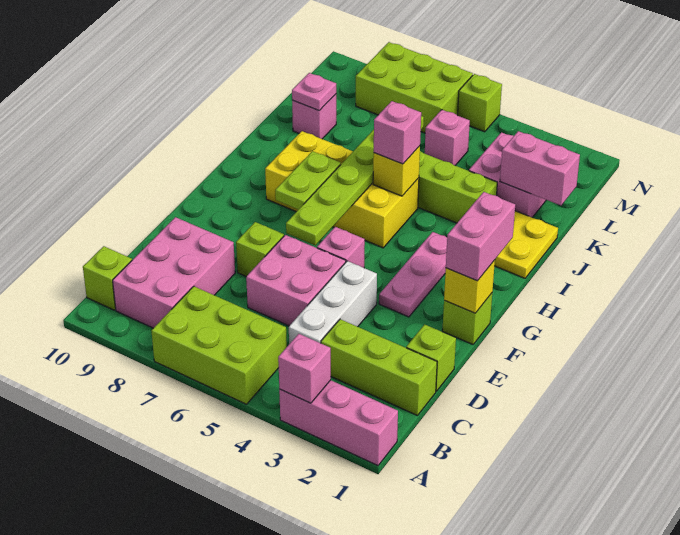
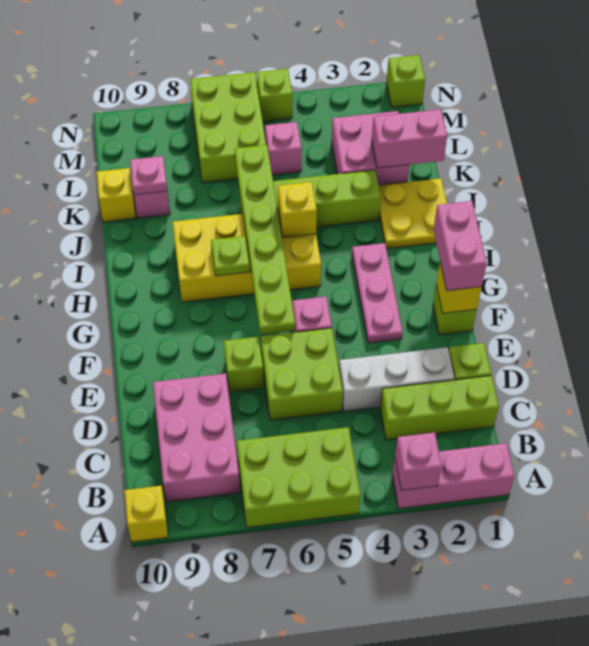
none -> yellow 1x1 brick [124,486,168,542]
lime 1x1 brick [83,246,132,310] -> lime 1x1 brick moved to [386,55,425,107]
white 1x3 brick [289,261,377,344] -> white 1x3 brick turned to [339,347,454,411]
pink 2x2 brick [246,235,346,326] -> lime 2x2 brick [261,328,343,420]
lime 1x2 plate [275,151,341,210] -> lime 1x1 plate [211,236,250,276]
pink 1x1 brick [374,101,421,164] -> none
none -> yellow 1x1 brick [97,168,136,222]
lime 2x3 brick [356,42,473,133] -> lime 2x3 brick turned to [190,72,266,182]

